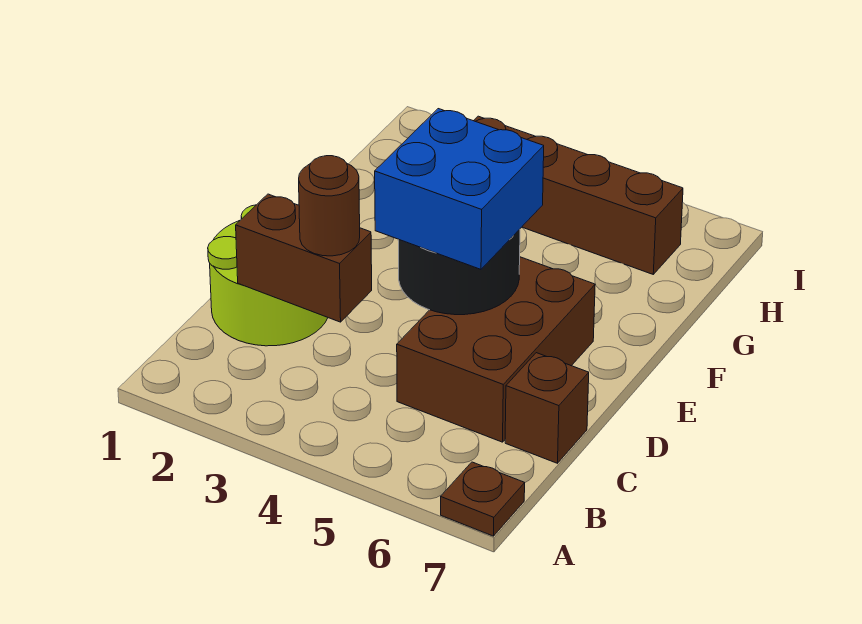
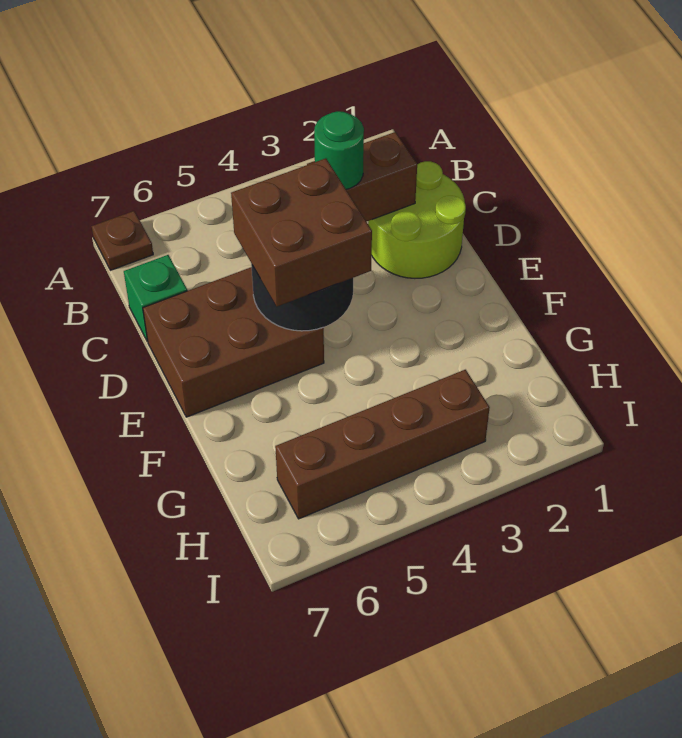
brown 1x1 round brick [299,156,360,256] -> green 1x1 round brick [314,111,364,189]
brown 2x3 brick [397,257,595,442] -> brown 2x3 brick turned to [143,267,324,417]
brown 1x1 brick [505,353,589,463] -> green 1x1 brick [124,255,187,342]
blue 2x2 brick [375,109,544,269] -> brown 2x2 brick [231,158,372,307]

